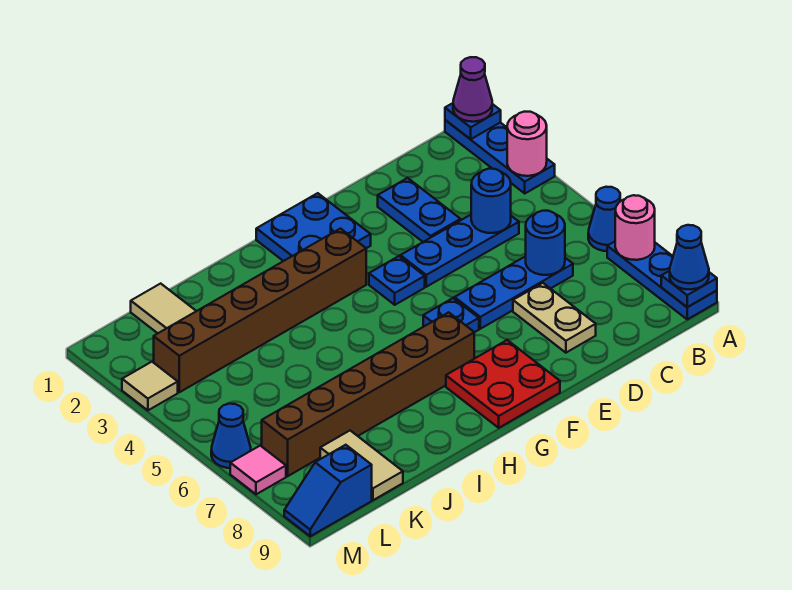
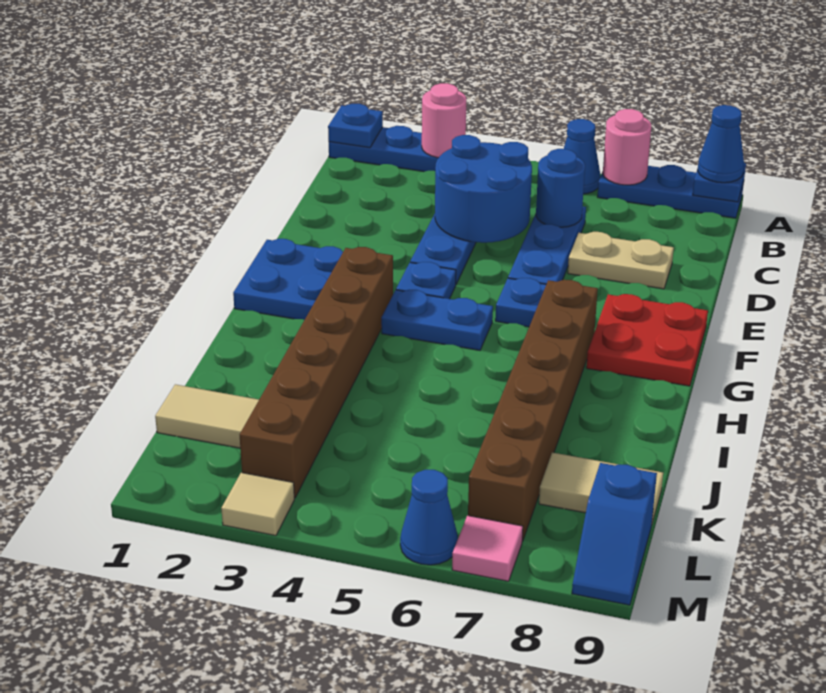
purple 1x1 cone [453,57,492,122] -> none
blue 1x1 round brick [471,169,511,233] -> blue 2x2 round brick [435,135,532,243]
blue 1x2 plate [378,178,460,242] -> blue 1x2 plate moved to [381,290,493,350]

